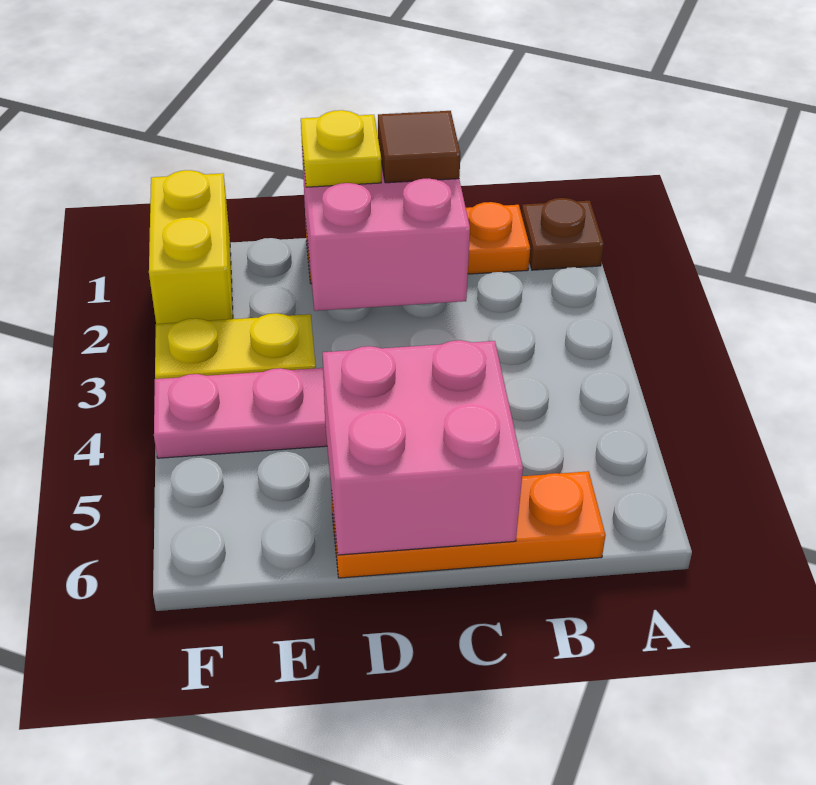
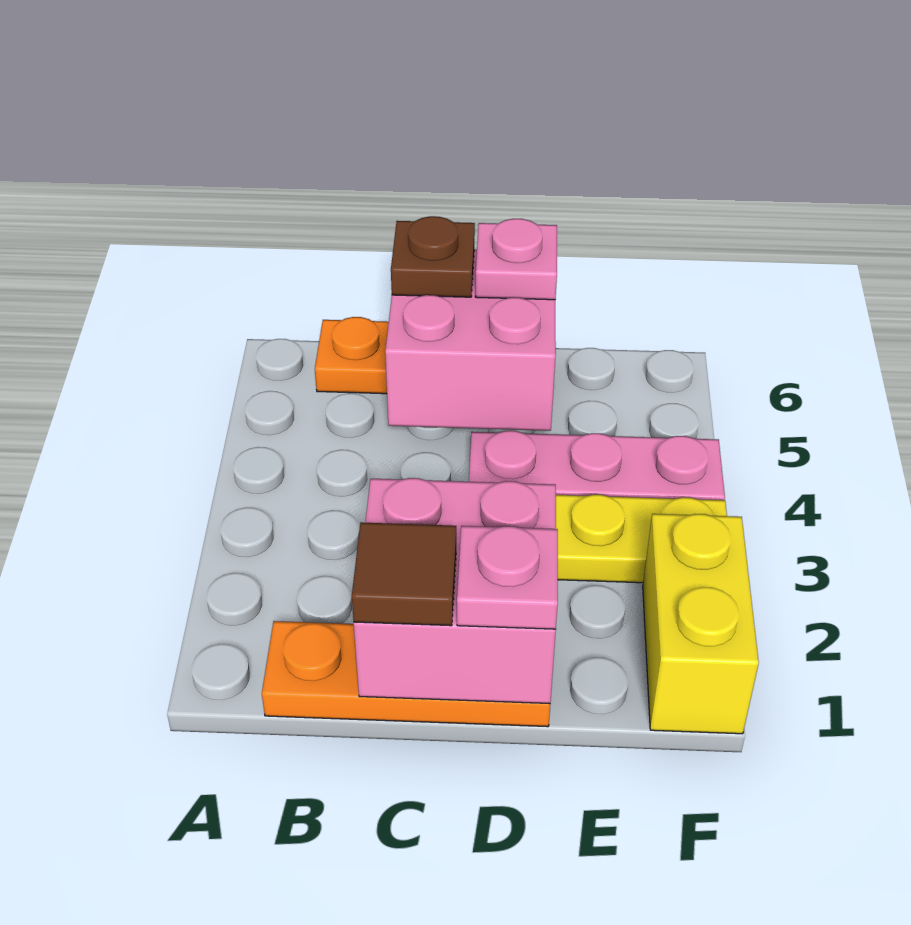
brown 1x1 plate [521,198,604,270] -> brown 1x1 plate moved to [391,216,475,297]
yellow 1x1 plate [301,110,381,187] -> pink 1x1 plate [457,526,558,629]
none -> pink 1x1 plate [475,219,557,300]

